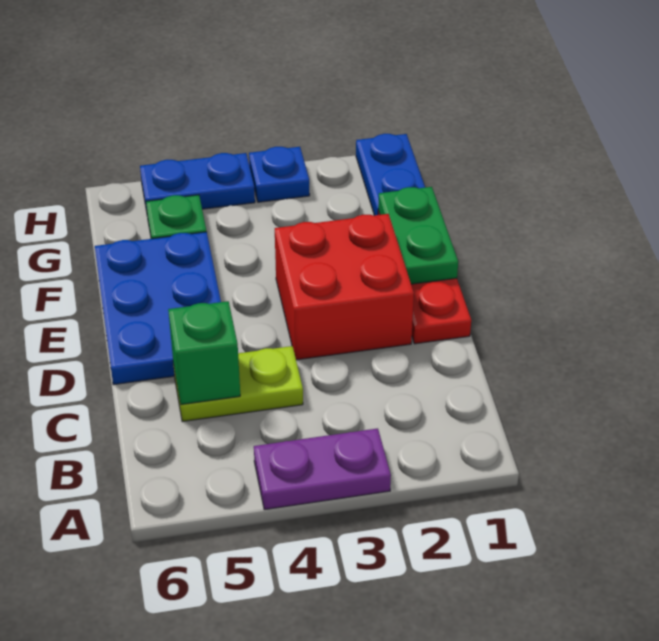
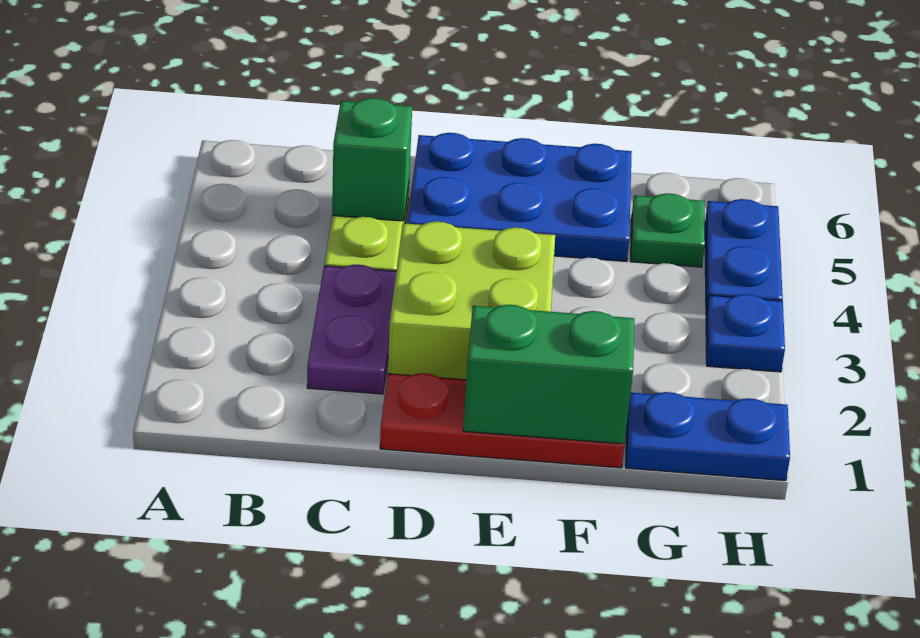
purple 1x2 plate [254,428,391,510] -> purple 1x2 plate moved to [307,265,396,394]
red 2x2 brick [275,214,414,360] -> lime 2x2 brick [388,222,555,380]
green 1x2 plate [378,187,458,284] -> green 1x2 brick [463,305,634,444]

